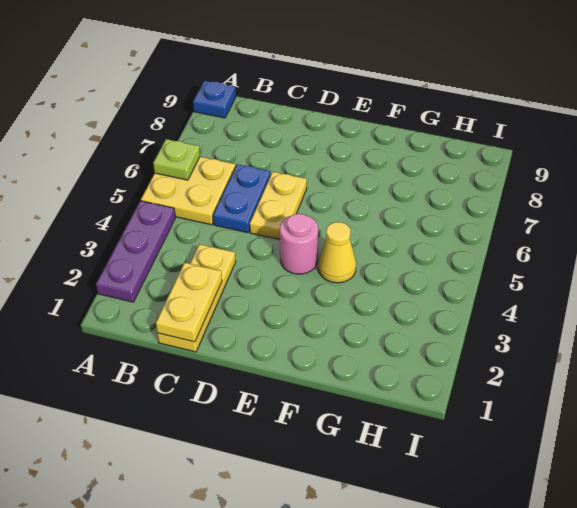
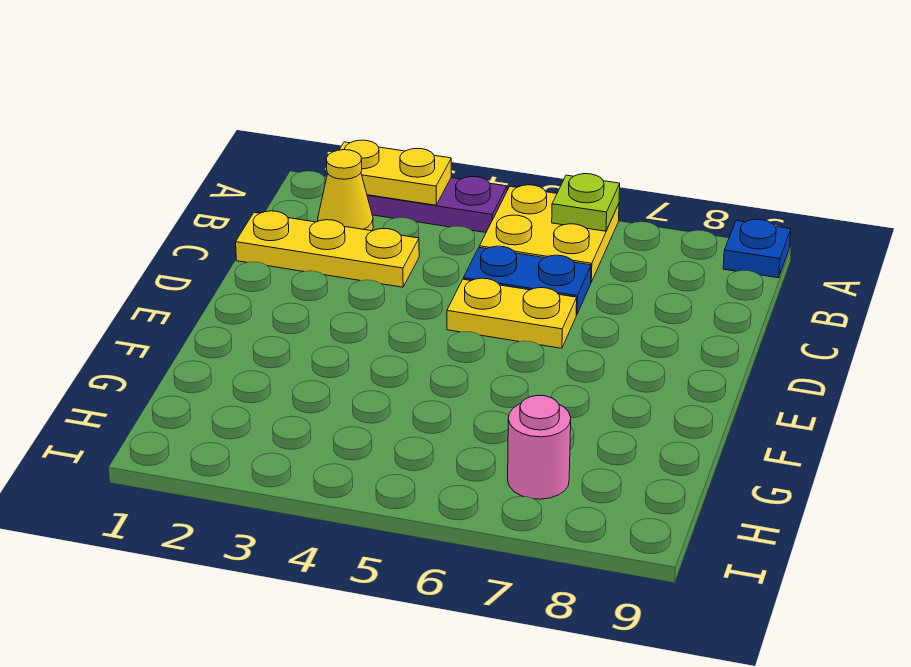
yellow 1x2 plate [156,263,222,342] -> yellow 1x2 plate moved to [339,140,451,205]
pink 1x1 round brick [280,214,318,274] -> pink 1x1 round brick moved to [508,395,571,499]
yellow 1x1 cone [318,222,356,283] -> yellow 1x1 cone moved to [318,150,373,231]

